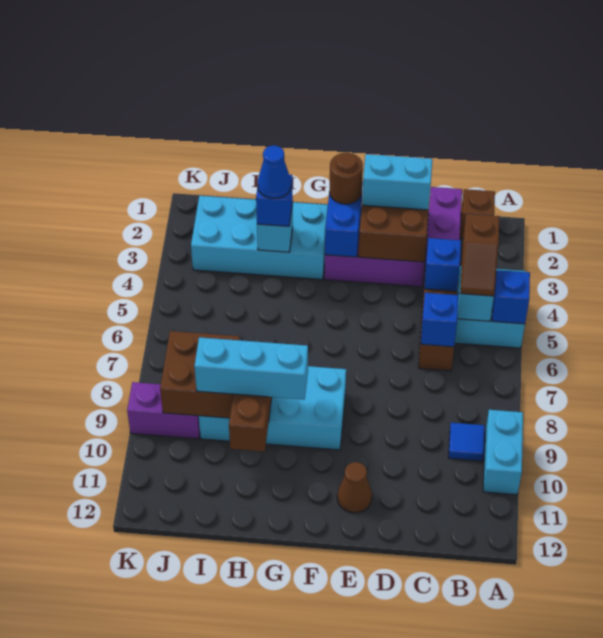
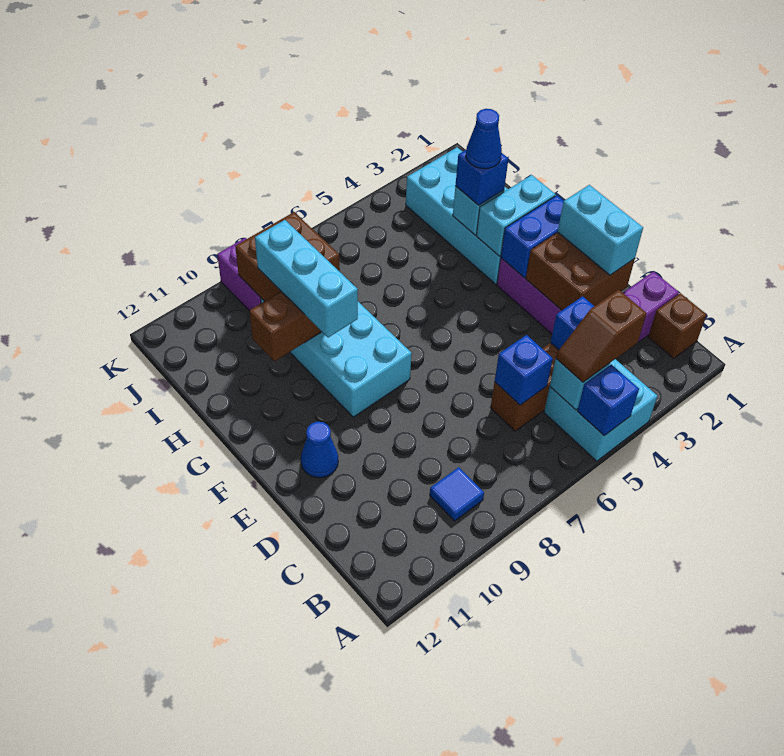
cyan 1x2 brick [483,410,523,495] -> cyan 1x2 brick moved to [476,175,556,256]
brown 1x1 cone [337,462,372,513] -> blue 1x1 cone [301,422,338,478]
brown 1x1 round brick [330,152,363,204] -> none

